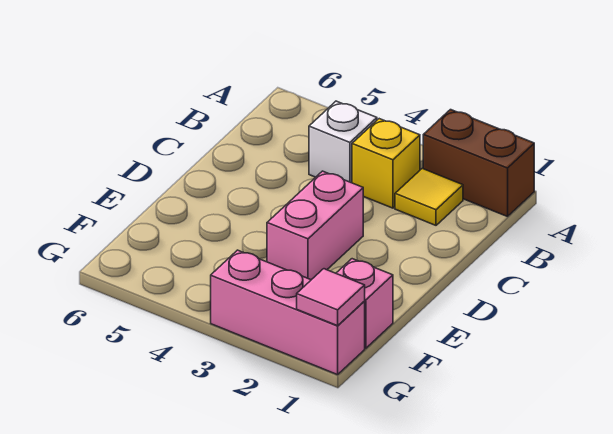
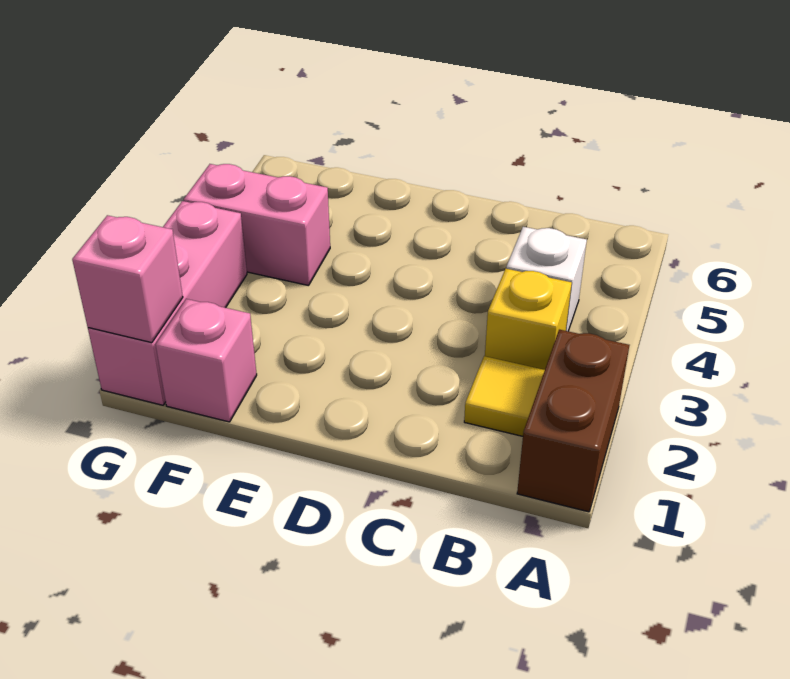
pink 1x2 brick [267,171,363,280] -> pink 1x2 brick moved to [184,164,330,286]
pink 1x1 tile [297,269,365,326] -> pink 1x1 brick [72,215,183,343]

